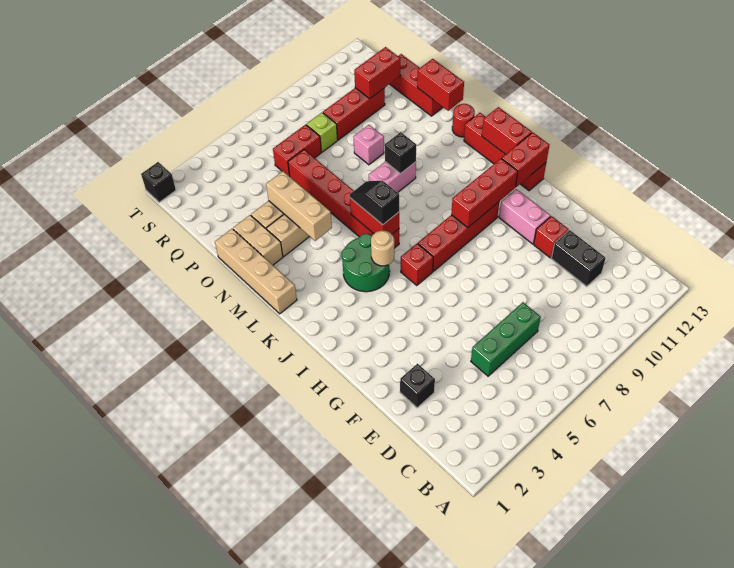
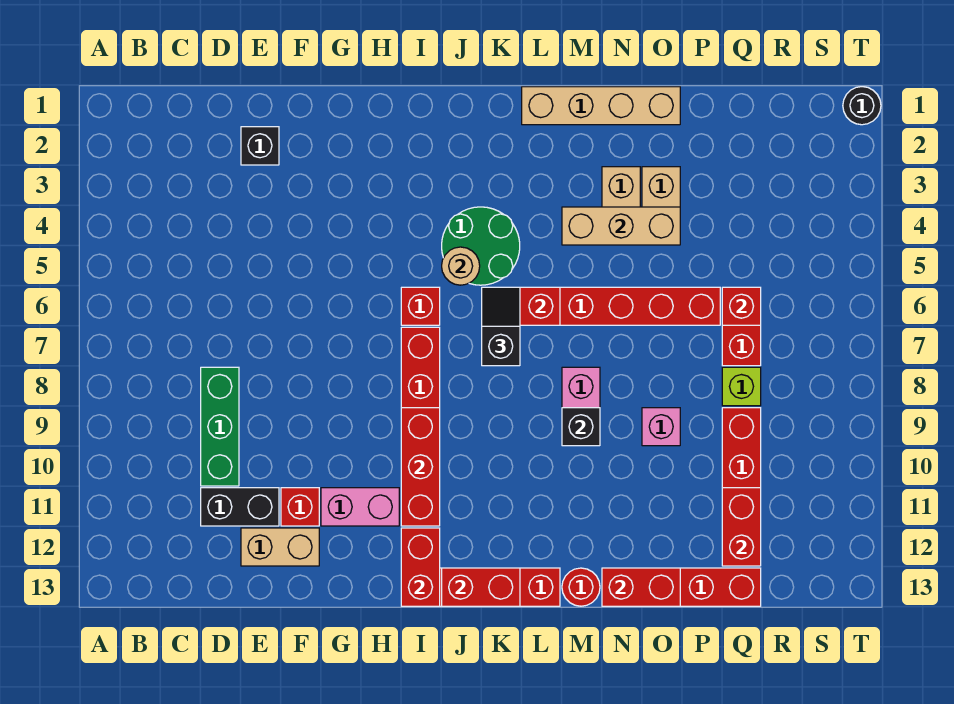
green 1x3 brick [471,302,541,376] -> green 1x3 brick moved to [201,367,239,486]
black 1x2 slope [350,181,399,225] -> black 1x2 slope turned to [482,287,520,366]
tan 1x2 brick [233,215,283,265] -> tan 1x2 brick moved to [241,528,319,566]
none -> red 1x1 brick [722,287,761,325]
black 1x1 brick [141,162,176,202] -> black 1x1 round brick [843,87,881,125]

